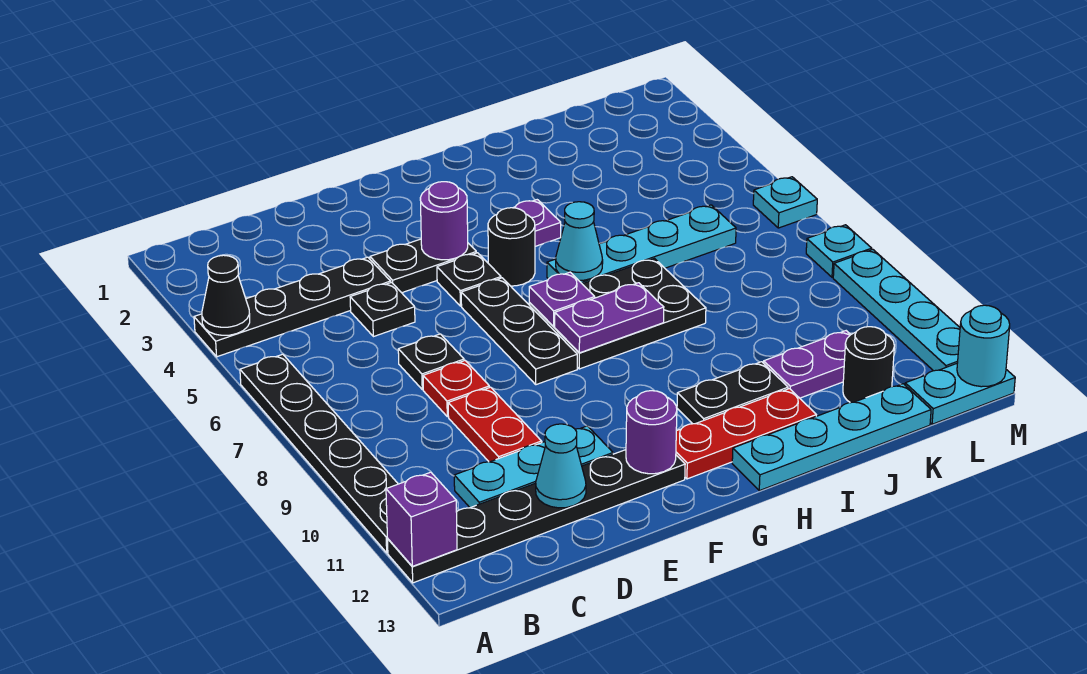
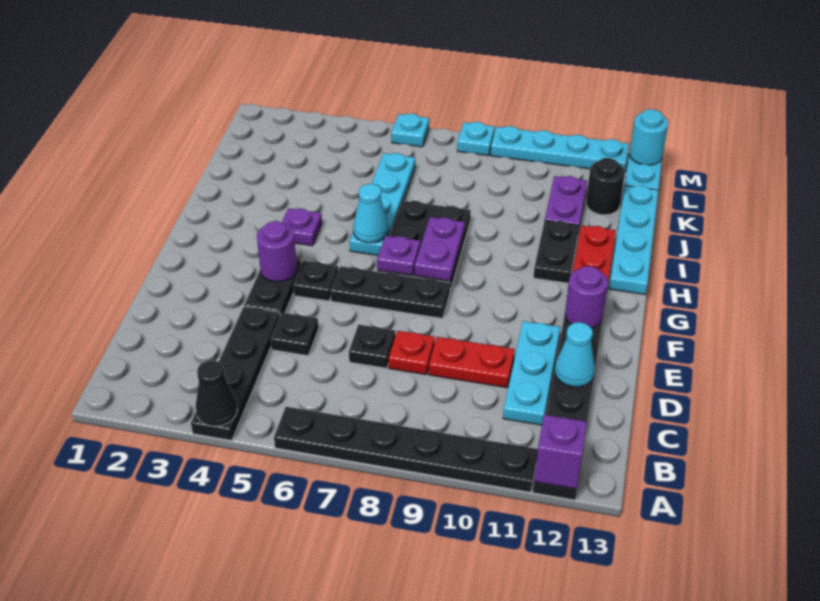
black 1x1 round brick [488,208,535,286] -> none

